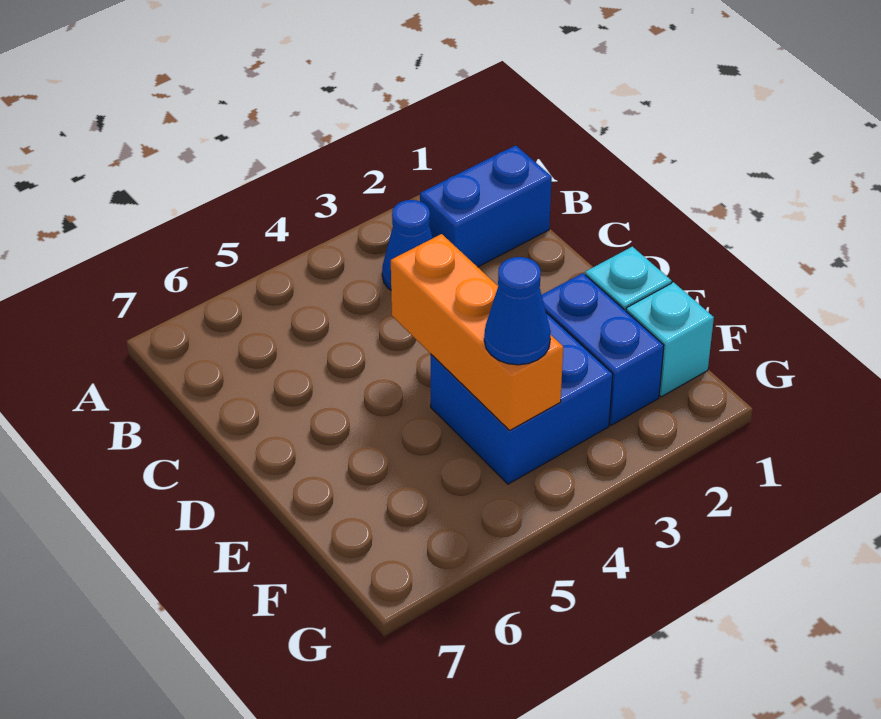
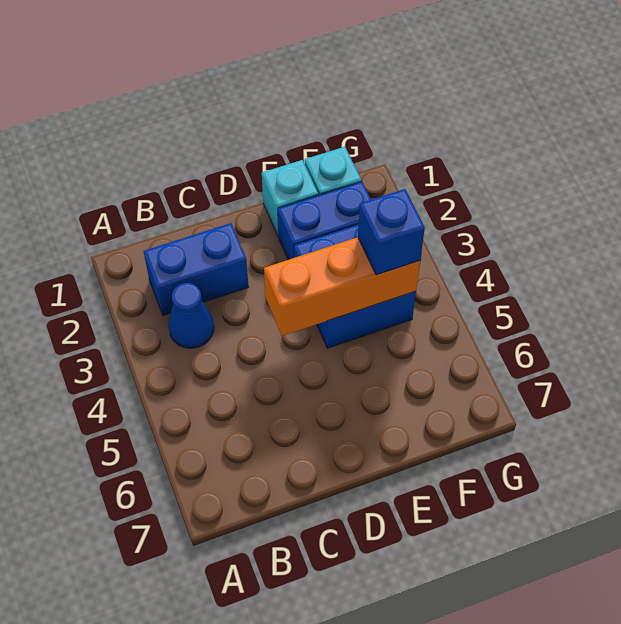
blue 1x2 brick [420,145,552,267] -> blue 1x2 brick turned to [143,223,249,315]
blue 1x1 cone [484,257,551,365] -> blue 1x1 brick [358,189,425,275]

